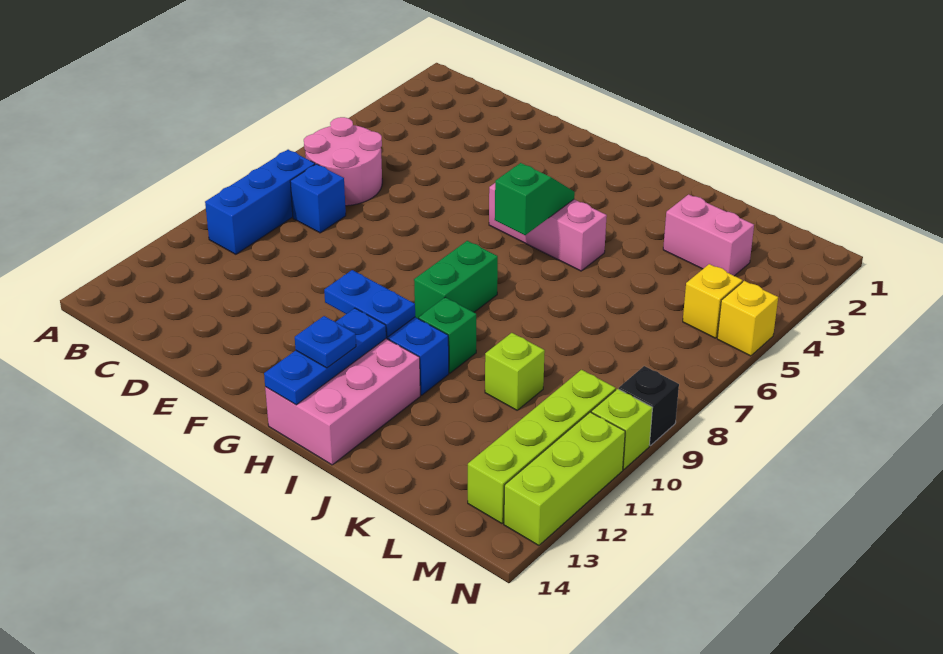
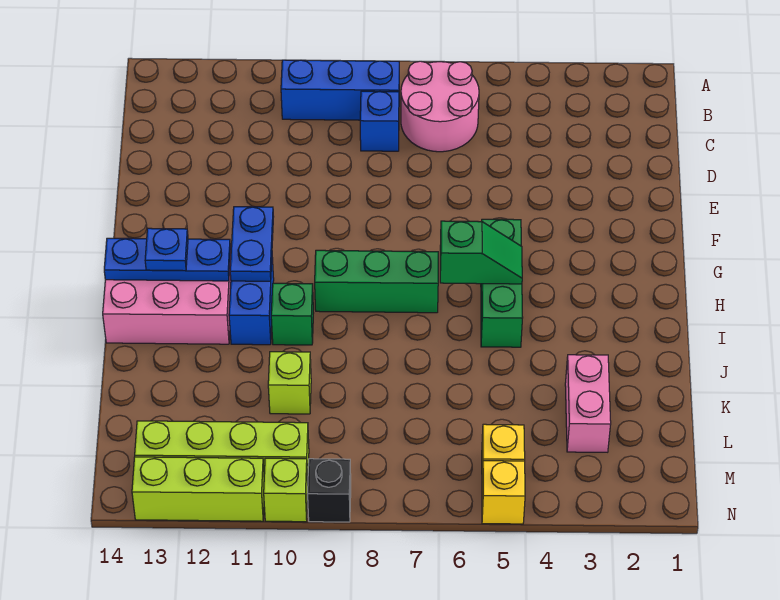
pink 1x3 brick [489,183,607,271] -> green 1x3 brick [481,219,523,347]
green 1x2 brick [414,241,498,318] -> green 1x3 brick [315,250,438,313]

